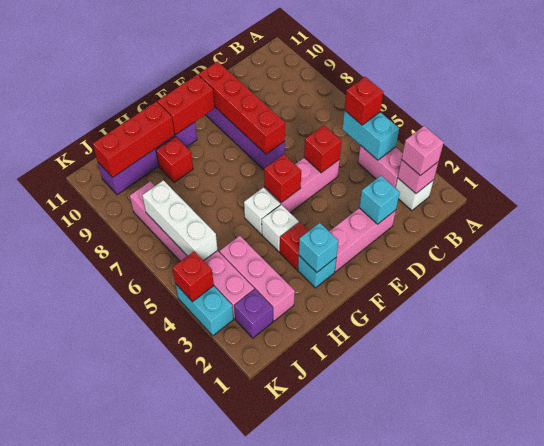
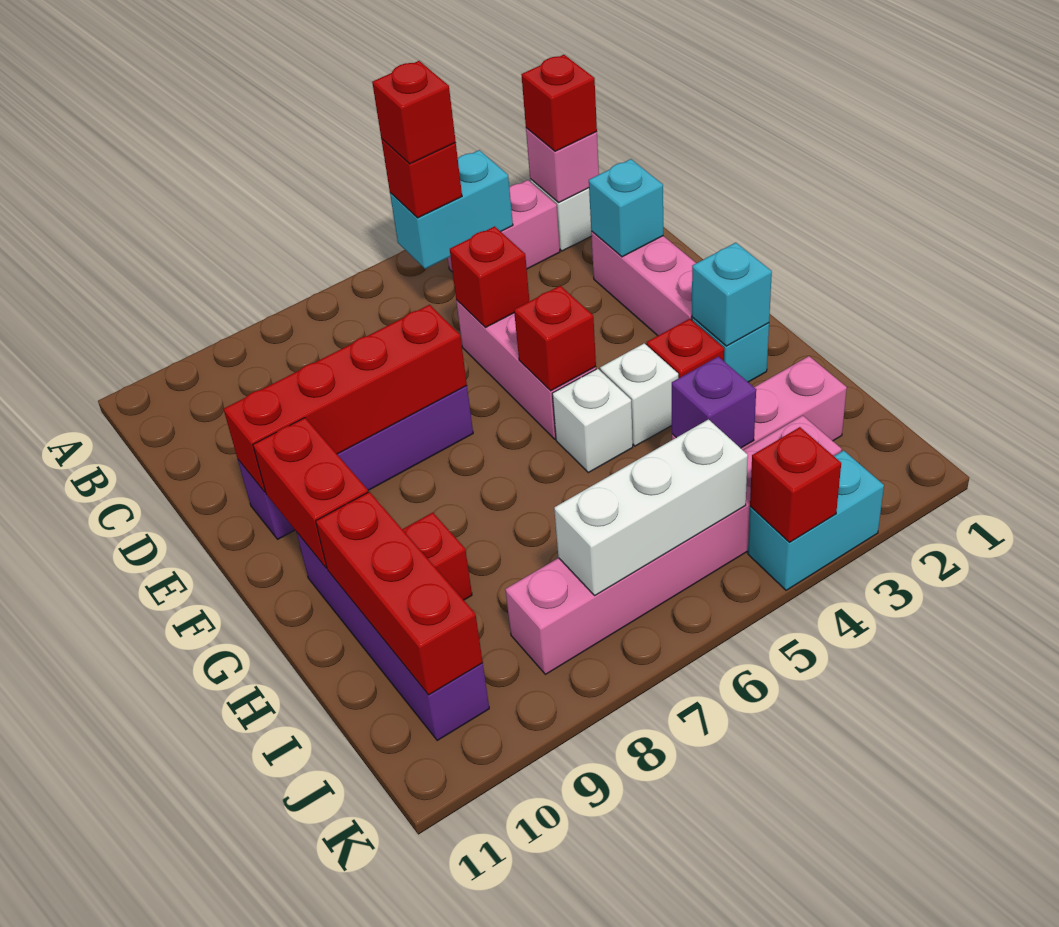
pink 1x1 brick [401,126,444,176] -> red 1x1 brick [521,55,597,151]
none -> red 1x1 brick [372,61,456,164]
purple 1x1 brick [234,289,273,338] -> purple 1x1 brick moved to [672,357,756,448]

